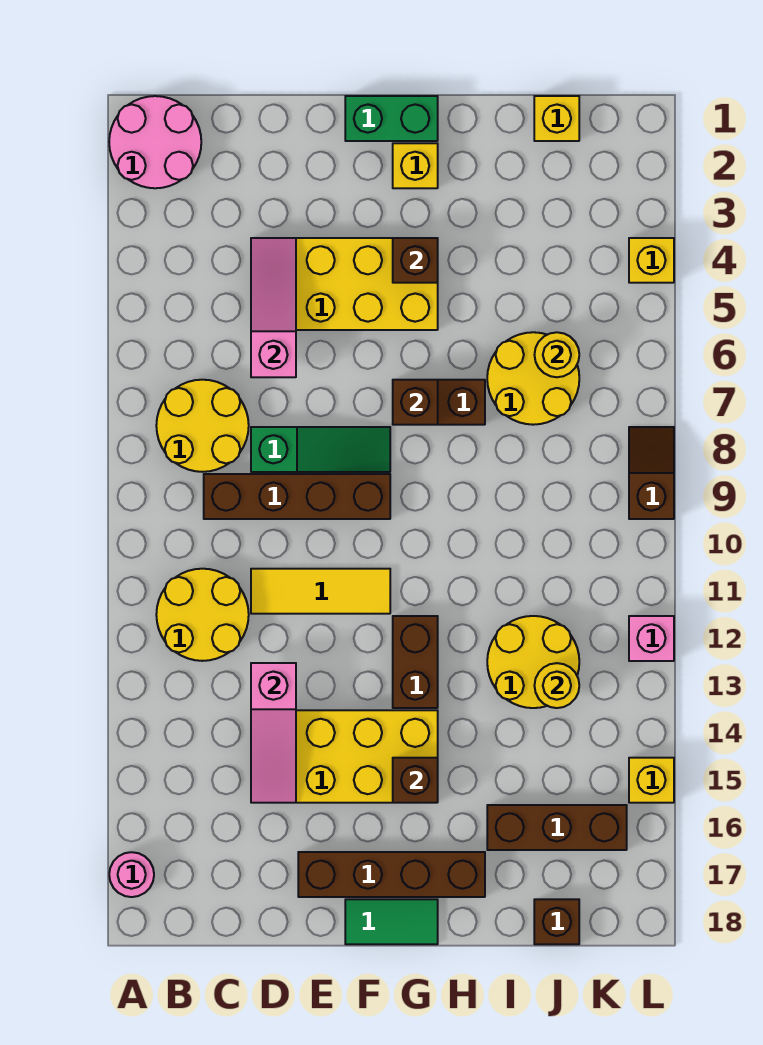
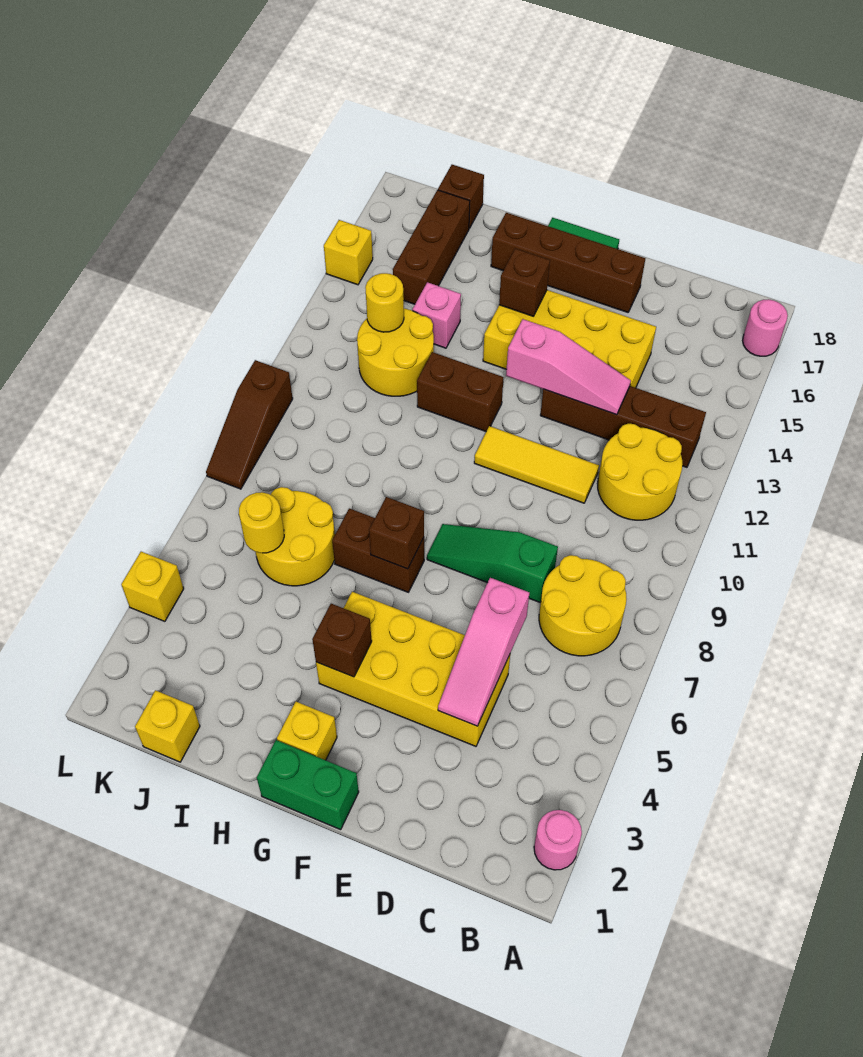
pink 2x2 round brick [109,96,201,188] -> pink 1x1 round brick [534,810,582,870]
brown 1x4 brick [204,474,390,519] -> brown 1x4 brick moved to [540,386,706,467]
pink 1x3 slope [251,663,296,803] -> pink 1x3 slope turned to [506,319,631,415]
brown 1x2 brick [393,616,438,708] -> brown 1x2 brick turned to [417,352,504,431]
brown 1x3 brick [487,805,627,850] -> brown 1x3 brick turned to [393,190,470,304]
brown 1x2 slope [629,427,674,519] -> brown 1x3 slope [206,360,293,489]
pink 1x1 brick [629,616,674,661] -> pink 1x1 brick moved to [412,282,461,348]

